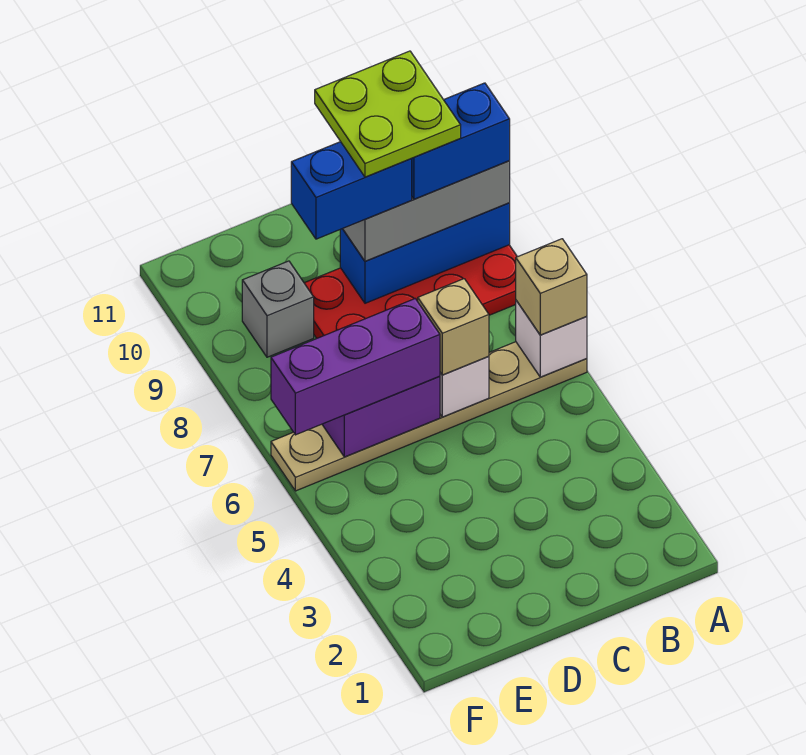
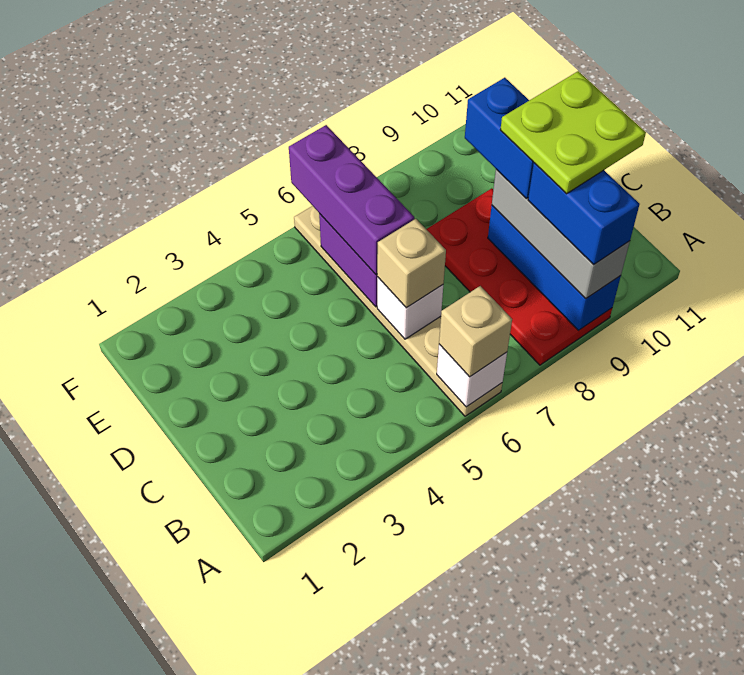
grey 1x1 brick [242,261,314,357] -> none

